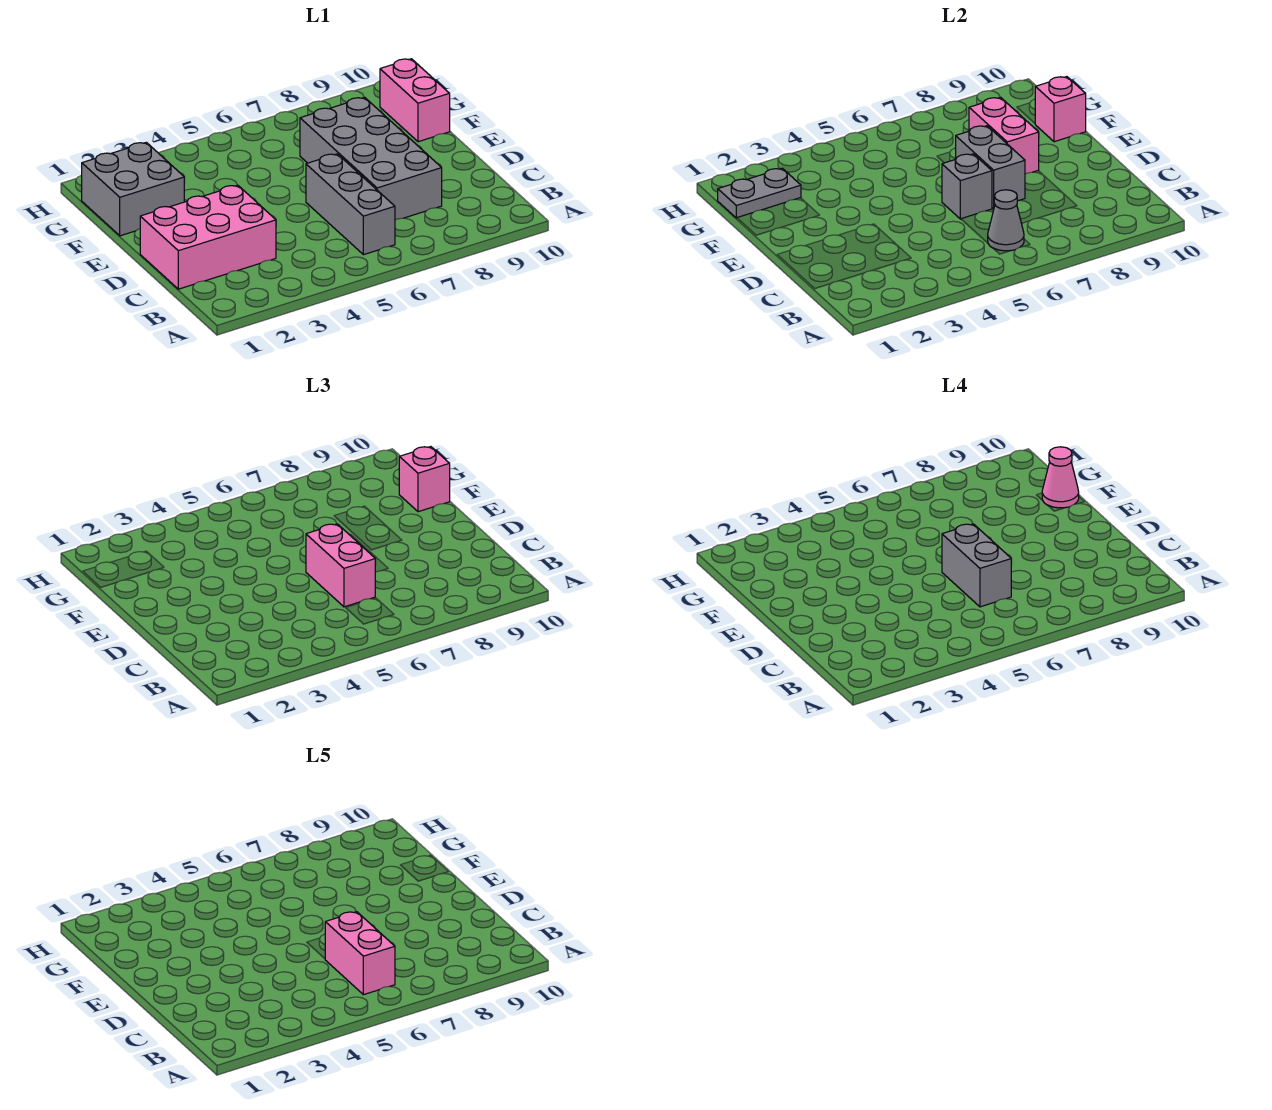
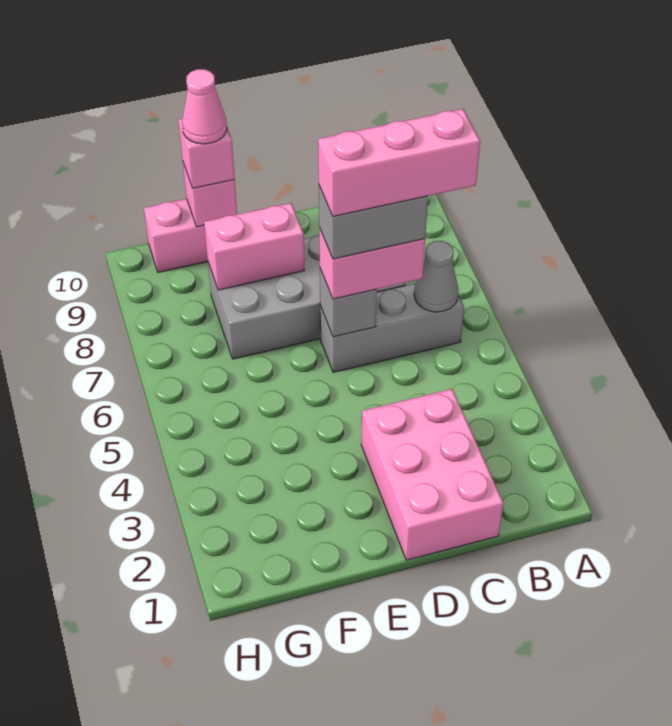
pink 1x2 brick [325,912,395,995] -> pink 1x3 brick [318,109,480,216]
grey 1x2 brick [956,126,1025,208] -> none
grey 2x2 brick [82,142,184,236] -> none
grey 1x2 plate [718,168,801,218] -> none

